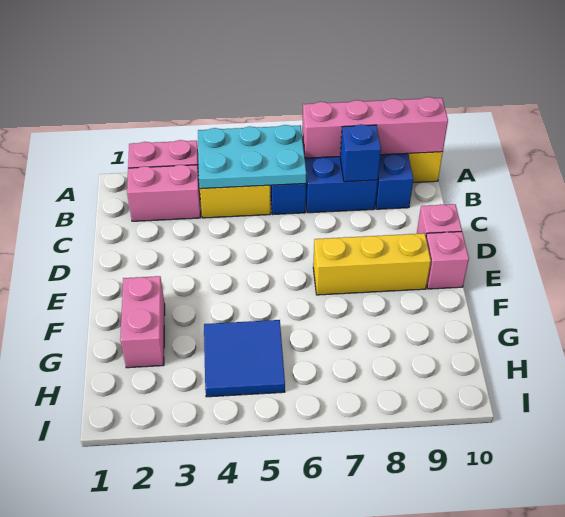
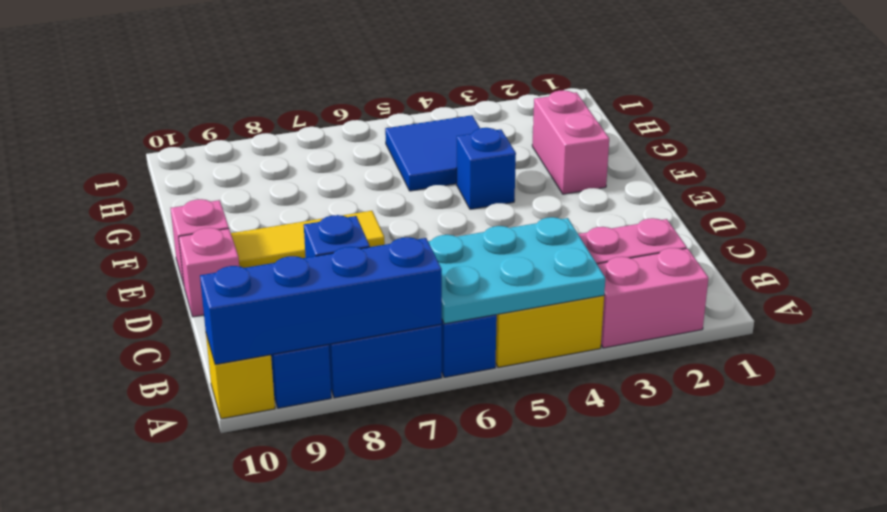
pink 1x4 brick [302,97,448,158] -> blue 1x4 brick [200,237,442,365]
yellow 1x3 brick [313,233,431,295] -> yellow 1x3 tile [231,211,385,268]
none -> blue 1x1 brick [457,128,516,209]

